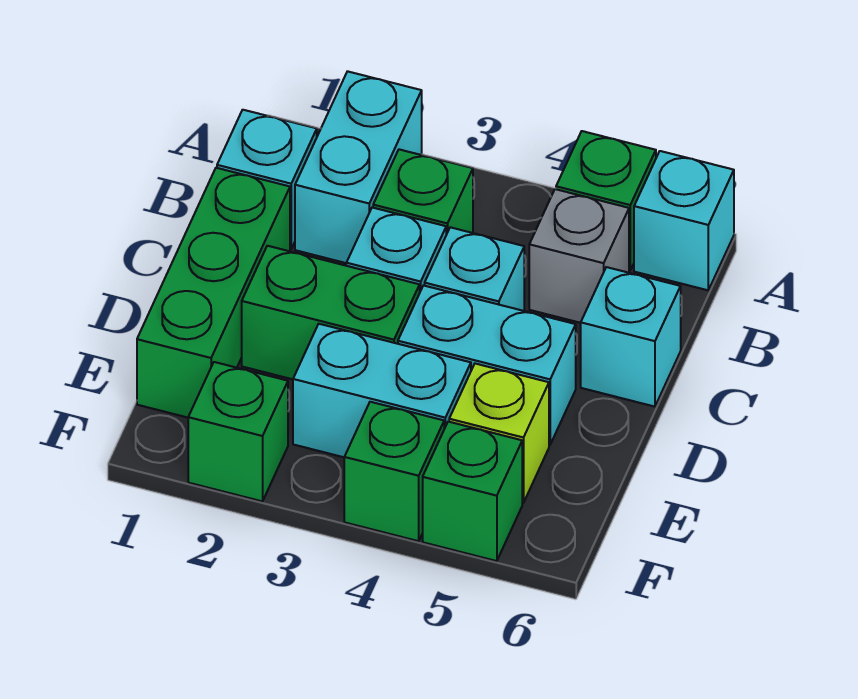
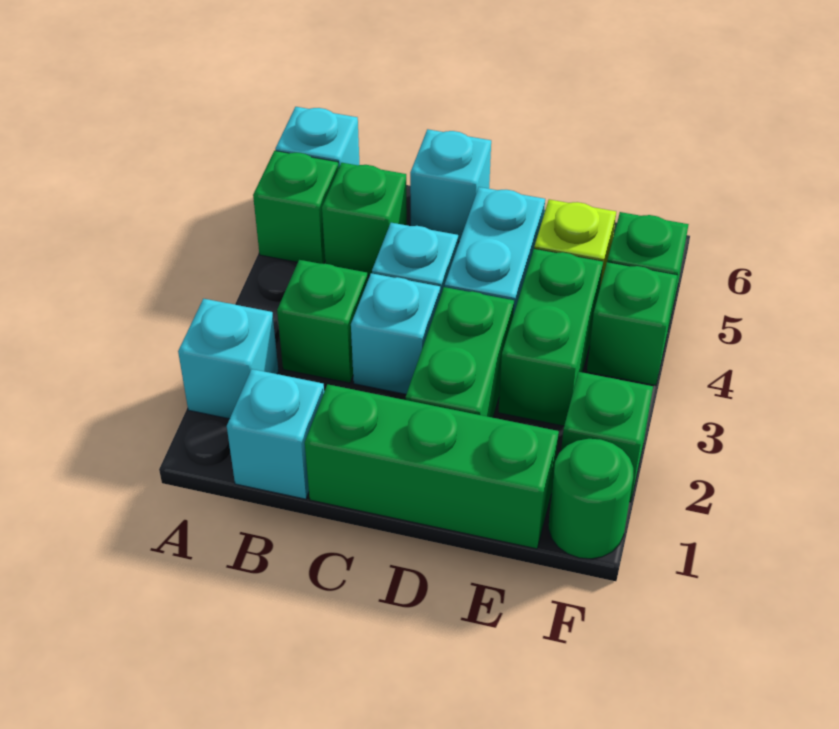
cyan 1x2 brick [295,71,422,263] -> cyan 1x1 brick [178,299,278,419]
grey 1x1 brick [529,189,629,323] -> green 1x1 brick [322,163,407,276]
cyan 1x2 brick [293,324,471,457] -> green 1x2 brick [498,249,603,426]
none -> green 1x1 round brick [548,439,633,559]

